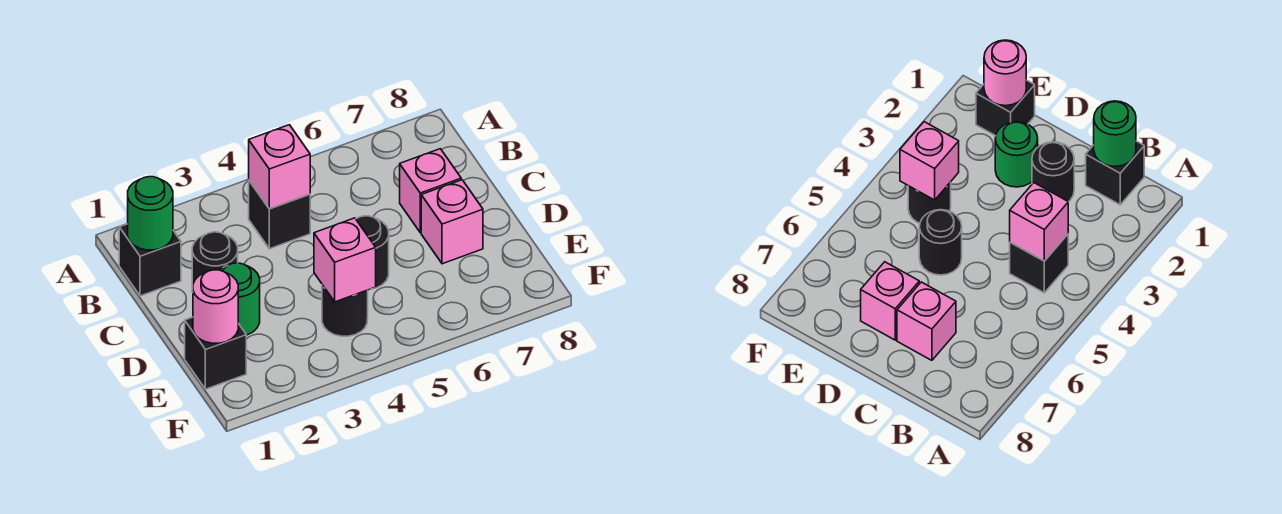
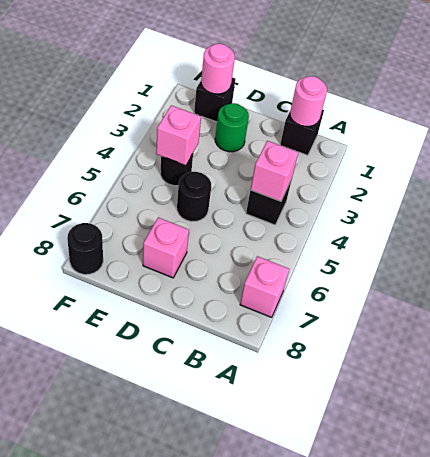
green 1x1 round brick [128,177,173,250] -> pink 1x1 round brick [290,76,327,126]
black 1x1 round brick [192,232,238,292] -> black 1x1 round brick moved to [67,223,103,275]
pink 1x1 brick [400,149,461,233] -> pink 1x1 brick moved to [240,256,289,317]

